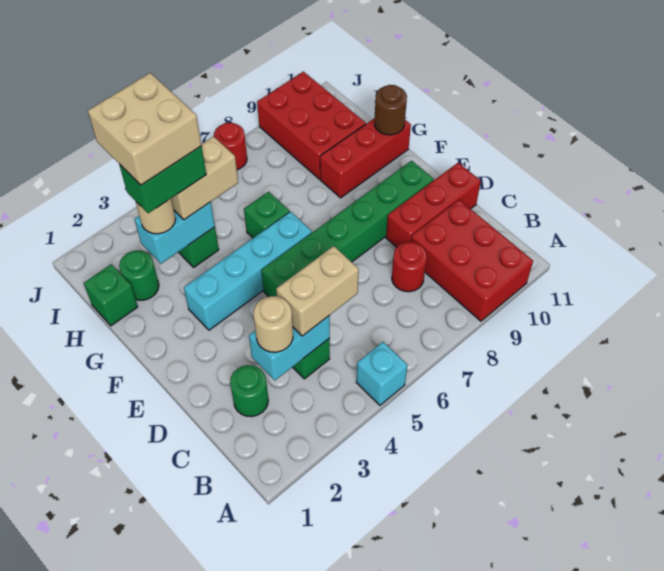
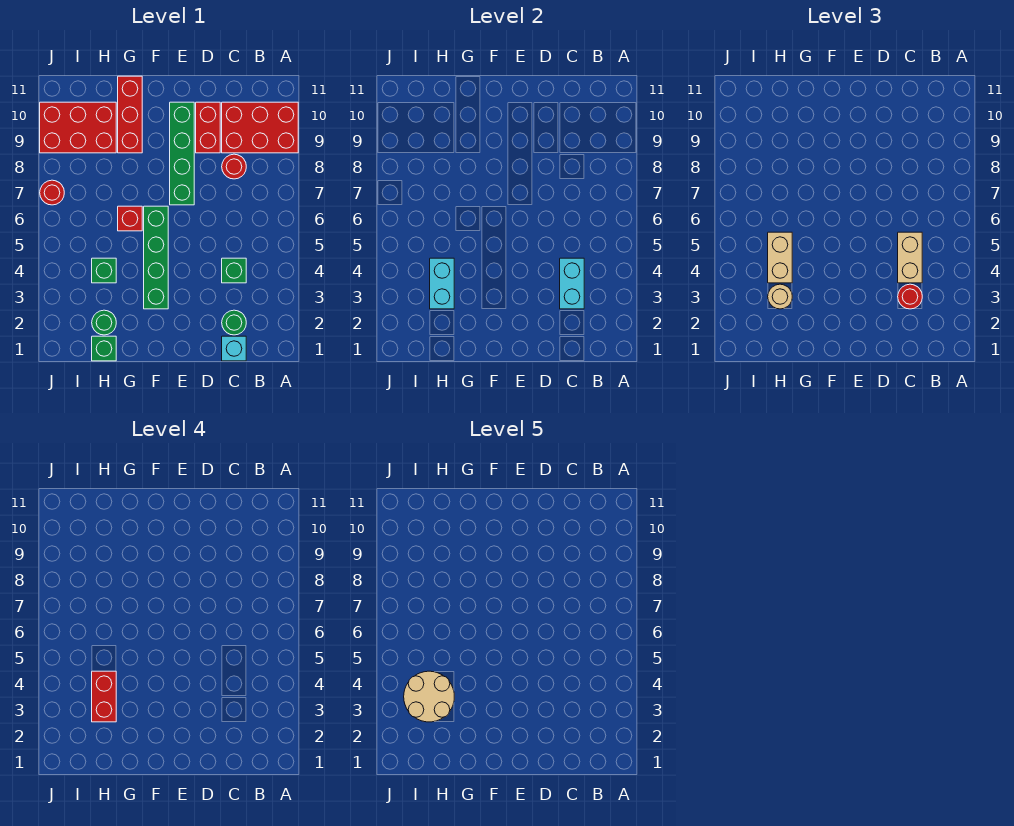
cyan 1x1 brick [356,342,408,405] -> cyan 1x1 brick moved to [222,336,246,361]
tan 1x1 round brick [253,296,293,352] -> red 1x1 round brick [898,284,922,309]
red 1x3 brick [386,163,481,247] -> red 1x2 brick [196,102,220,153]
green 1x6 brick [261,161,434,297] -> green 1x4 brick [170,102,194,205]
cyan 1x4 brick [184,212,312,330] -> green 1x4 brick [144,206,168,309]
green 1x1 brick [244,192,290,238] -> red 1x1 brick [118,206,142,231]
brown 1x1 round brick [374,85,407,135] -> none
green 1x2 brick [119,146,206,213] -> red 1x2 brick [92,671,116,722]
tan 2x2 brick [88,73,202,185] -> tan 2x2 round brick [404,671,454,722]

